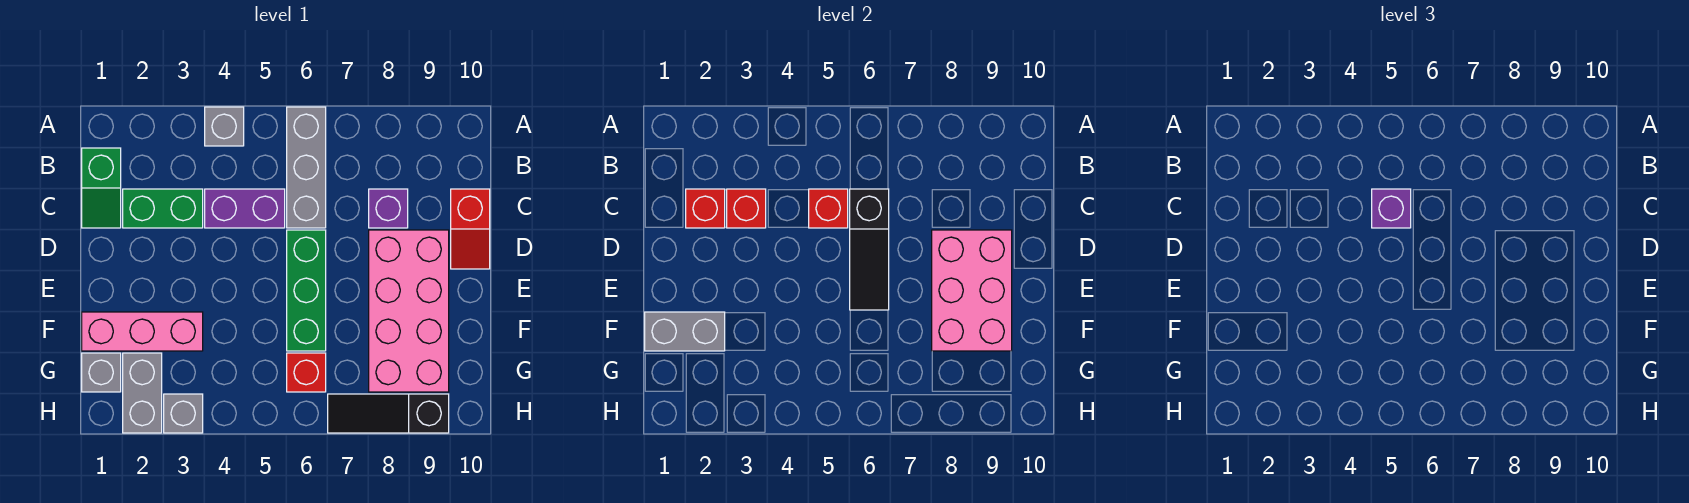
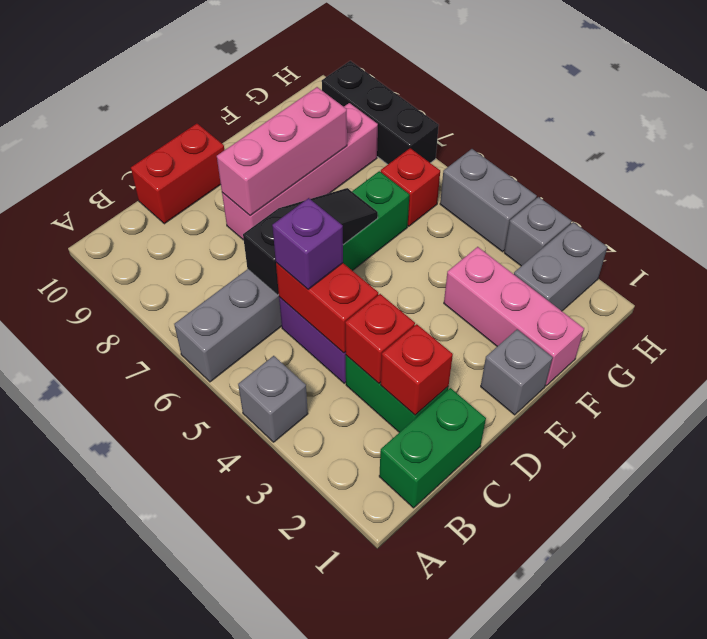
green 1x2 slope [82,148,121,228] -> green 1x2 brick [379,388,486,508]
red 1x1 brick [809,189,848,228] -> red 1x2 brick [276,263,378,353]
purple 1x1 brick [369,189,408,228] -> none
red 1x2 slope [451,189,490,269] -> red 1x2 brick [131,124,224,224]
pink 2x4 brick [369,230,449,392] -> pink 1x4 brick [222,103,378,240]
pink 2x3 brick [932,230,1012,351] -> pink 1x3 brick [217,87,347,216]
grey 1x2 brick [645,312,725,351] -> grey 1x2 brick moved to [440,149,537,252]
grey 1x1 brick [82,353,121,392] -> grey 1x1 brick moved to [481,329,553,415]
black 1x3 slope [328,394,449,433] -> black 1x3 brick [322,61,439,164]

